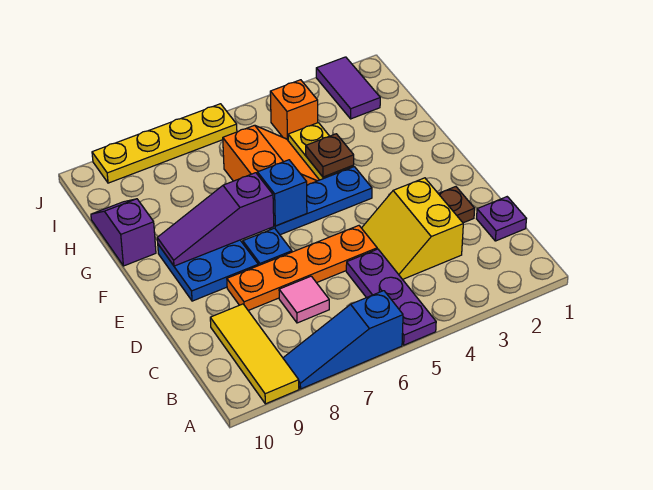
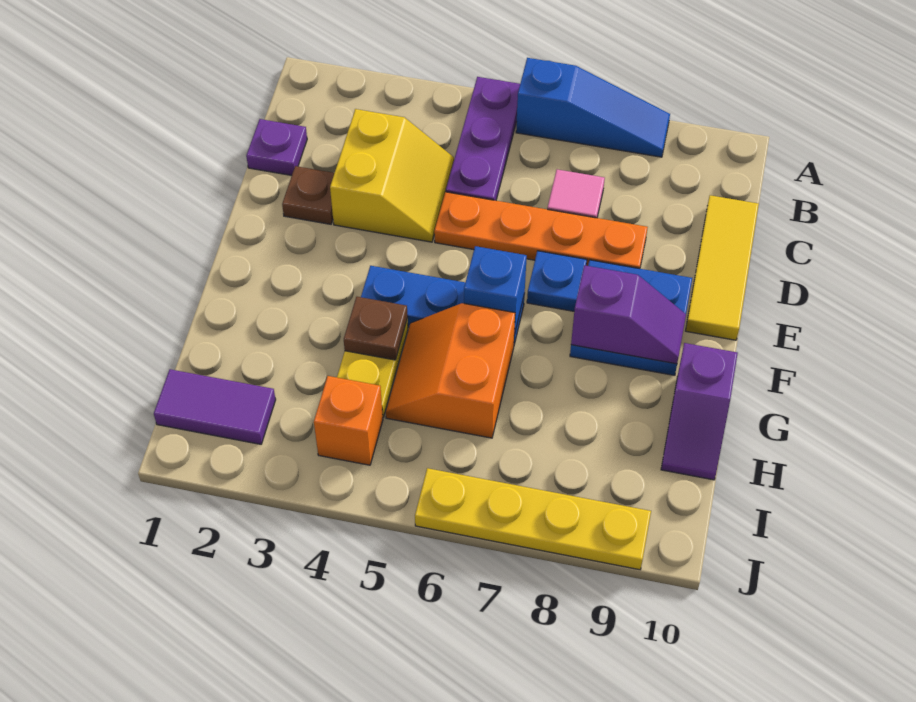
yellow 1x3 tile [210,304,299,404] -> yellow 1x3 tile moved to [686,195,759,340]
purple 1x3 slope [157,173,274,266] -> purple 1x2 slope [571,265,686,364]
purple 1x2 tile [316,57,380,119] -> purple 1x2 tile turned to [154,369,276,444]

